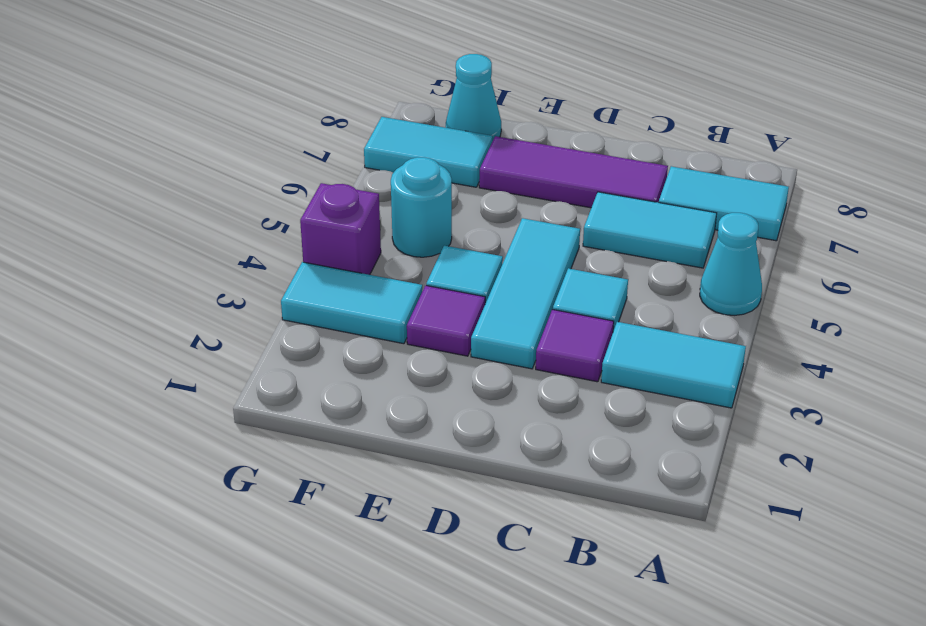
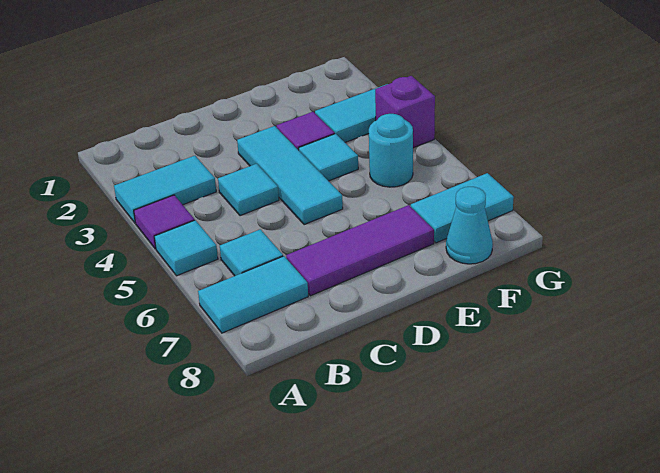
cyan 1x1 cone [700,213,762,315] -> cyan 1x1 tile [154,220,218,276]
cyan 1x2 tile [583,192,717,268] -> cyan 1x1 tile [220,229,283,276]
purple 1x1 tile [536,309,614,382] -> purple 1x1 tile moved to [134,195,194,249]

